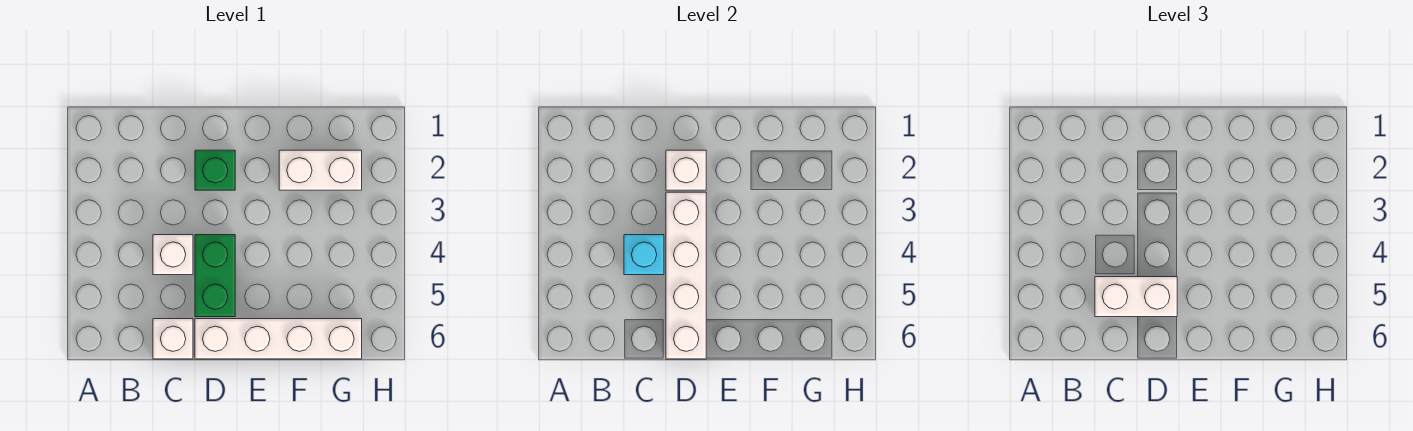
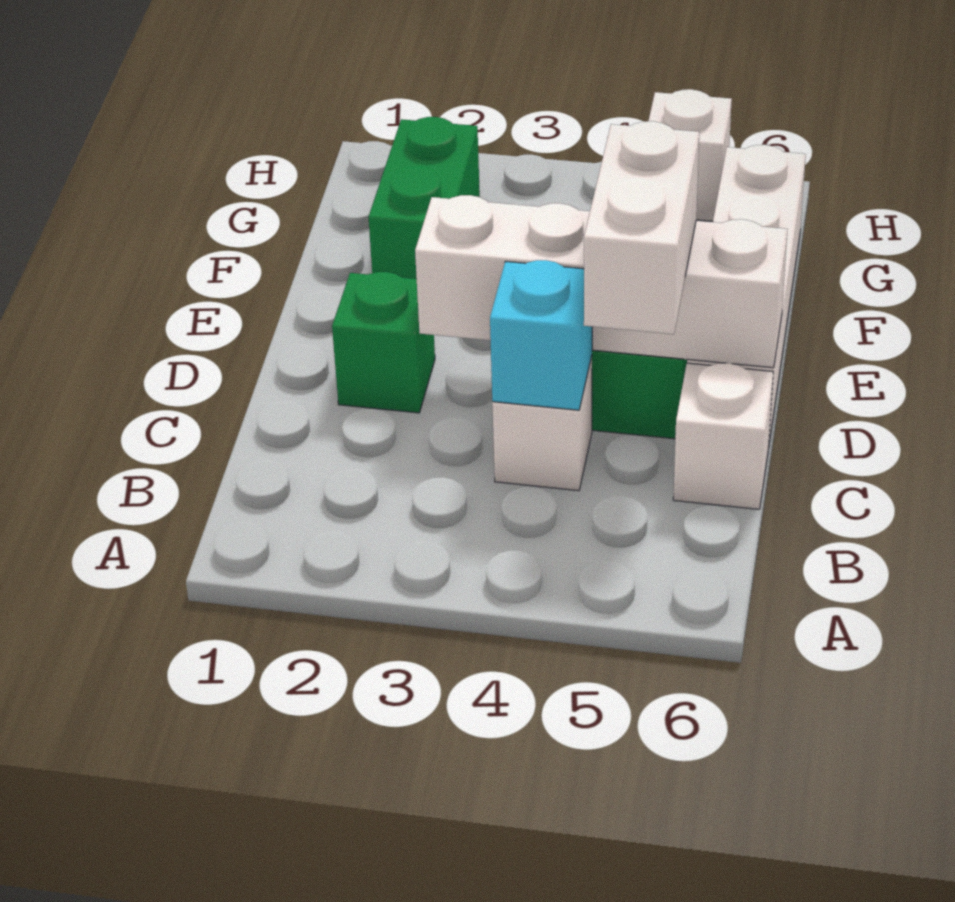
white 1x1 brick [666,150,706,190] -> white 1x1 brick moved to [648,89,732,221]
white 1x2 brick [279,150,362,190] -> green 1x2 brick [368,117,480,279]

